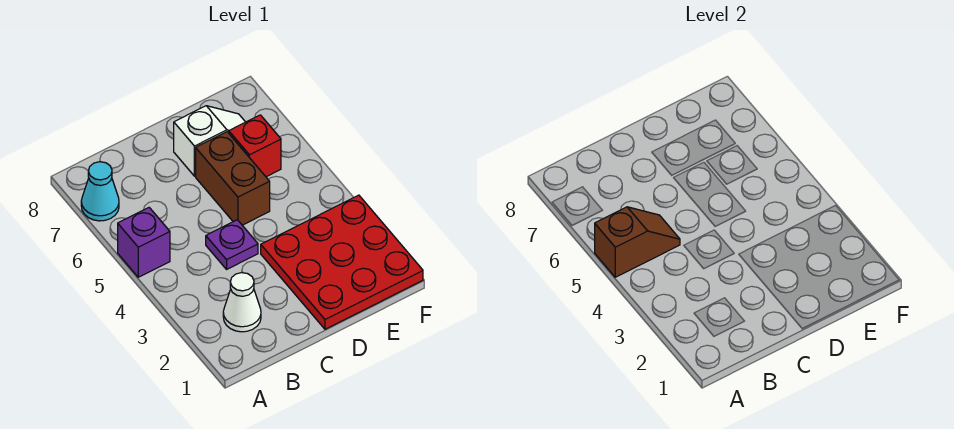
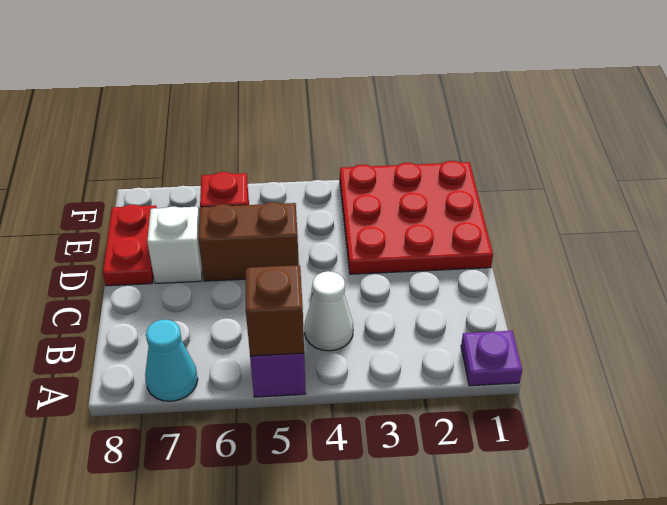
white 1x1 cone [223,273,261,332] -> white 1x1 cone moved to [304,271,353,351]
purple 1x1 plate [206,220,258,269] -> purple 1x1 plate moved to [461,331,522,386]
none -> red 1x2 plate [103,205,157,286]

